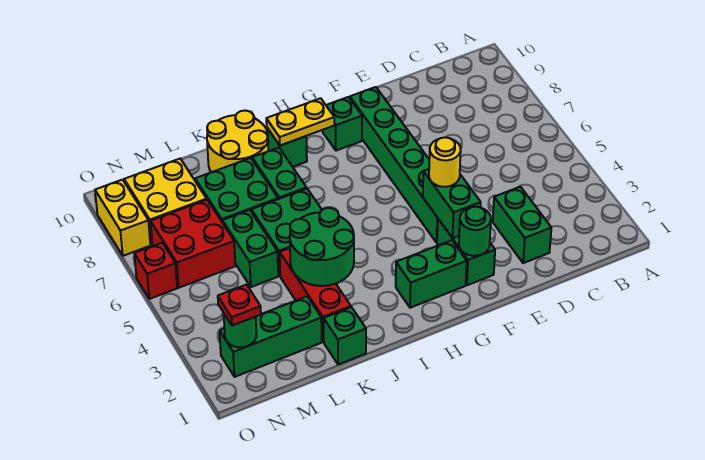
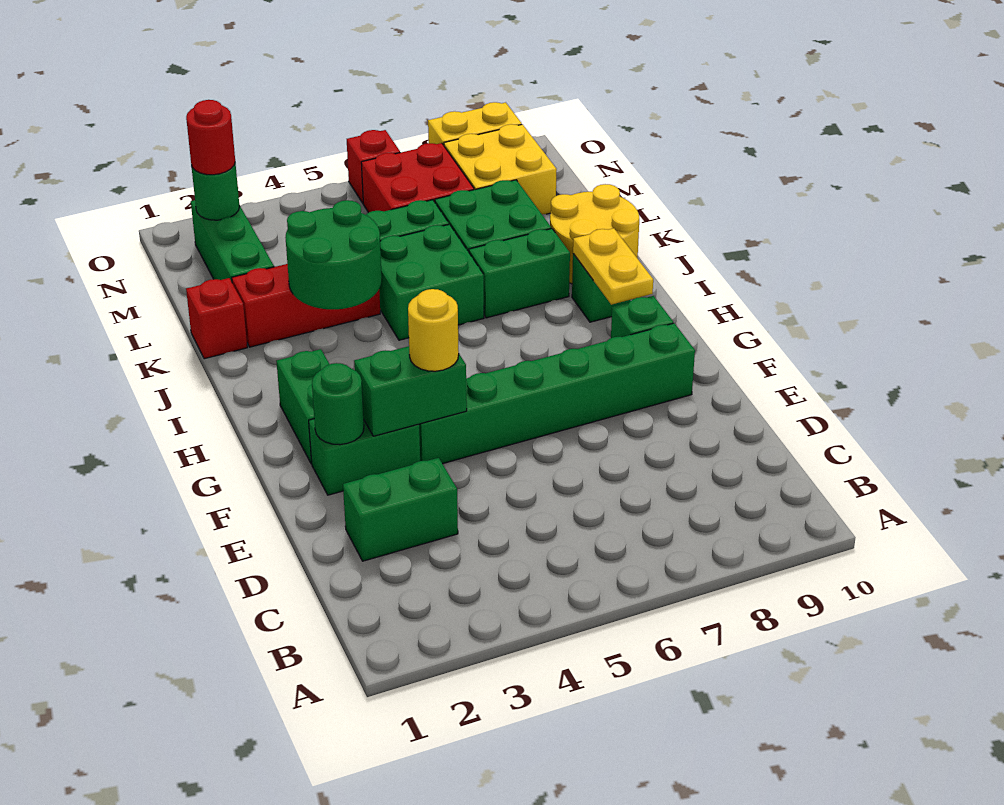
green 1x1 brick [324,307,366,365] -> red 1x1 brick [186,278,247,359]
red 1x1 plate [218,285,261,326] -> red 1x1 round brick [186,100,235,175]

